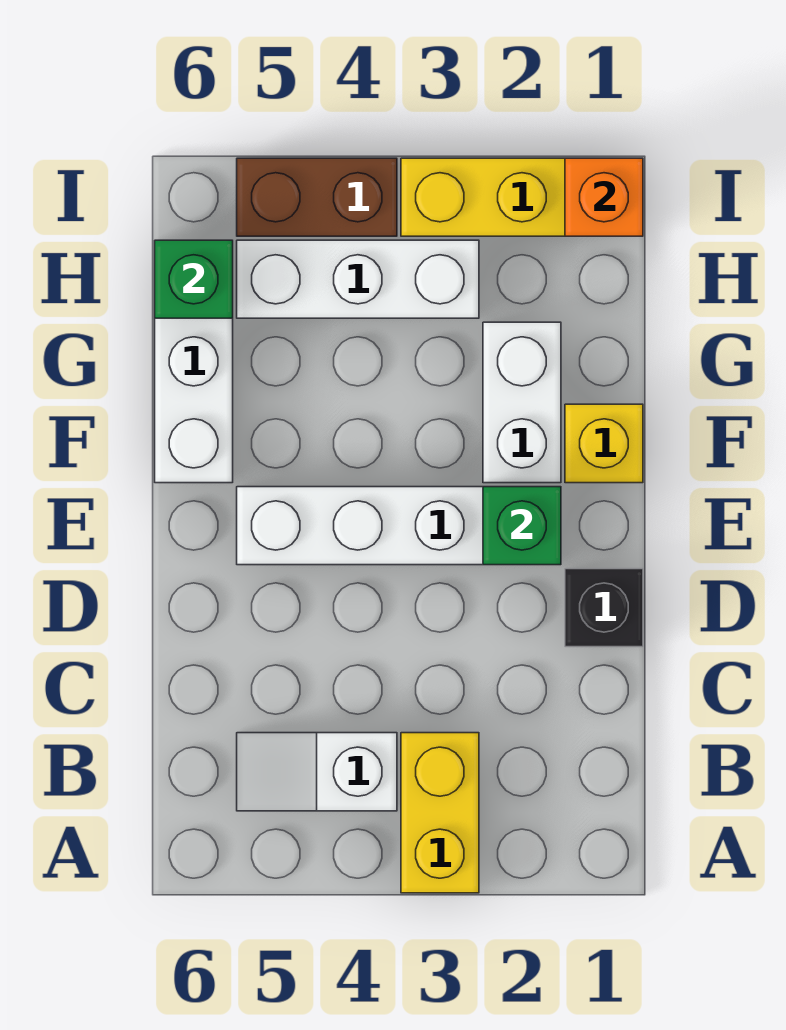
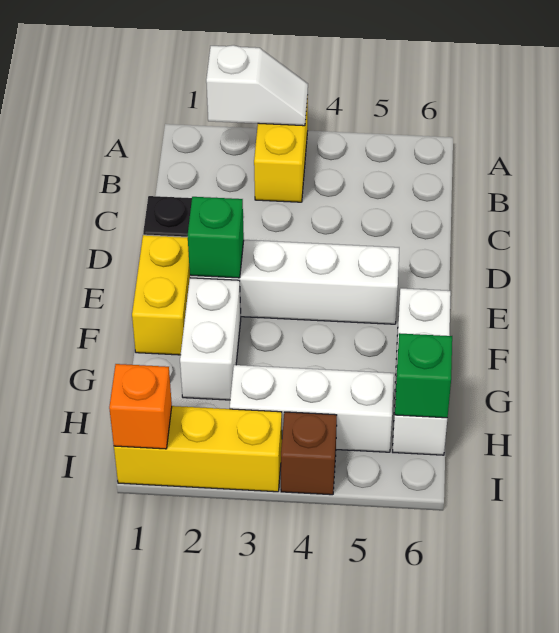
white 1x2 slope [237,733,397,811] -> white 1x2 slope moved to [206,45,308,126]
yellow 1x1 brick [565,404,643,483] -> yellow 1x2 brick [132,235,190,355]
brown 1x2 brick [237,158,397,236] -> brown 1x1 brick [281,412,337,495]

